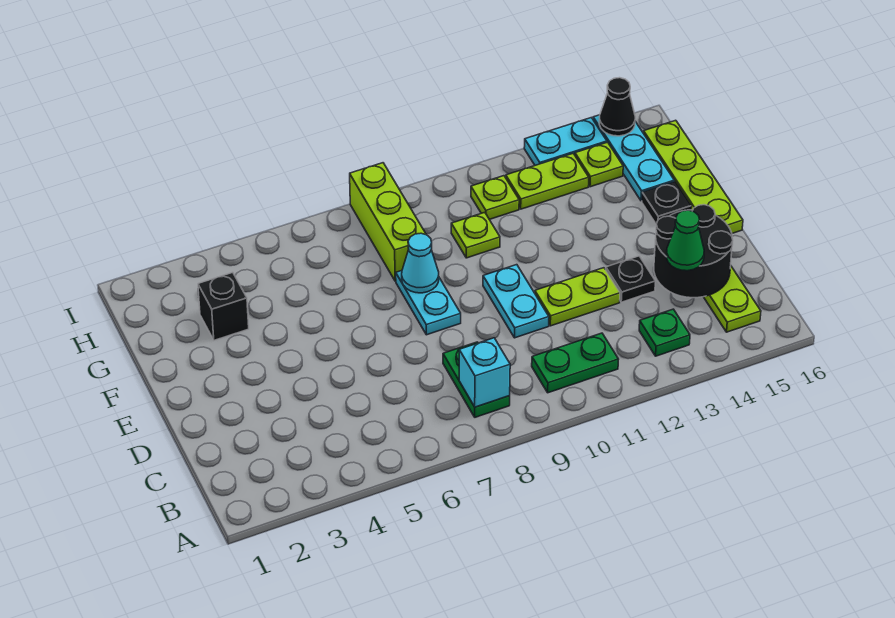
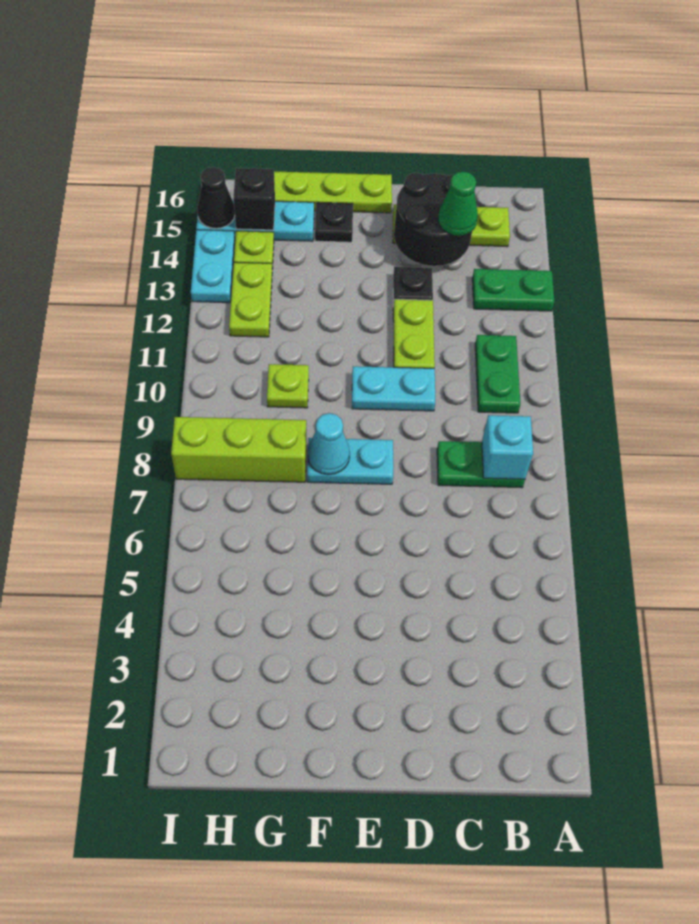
green 1x1 plate [639,309,690,356] -> green 1x2 plate [472,269,554,311]
black 1x1 brick [198,272,249,340] -> black 1x1 brick moved to [234,168,275,230]
lime 1x1 plate [471,176,519,220] -> none

